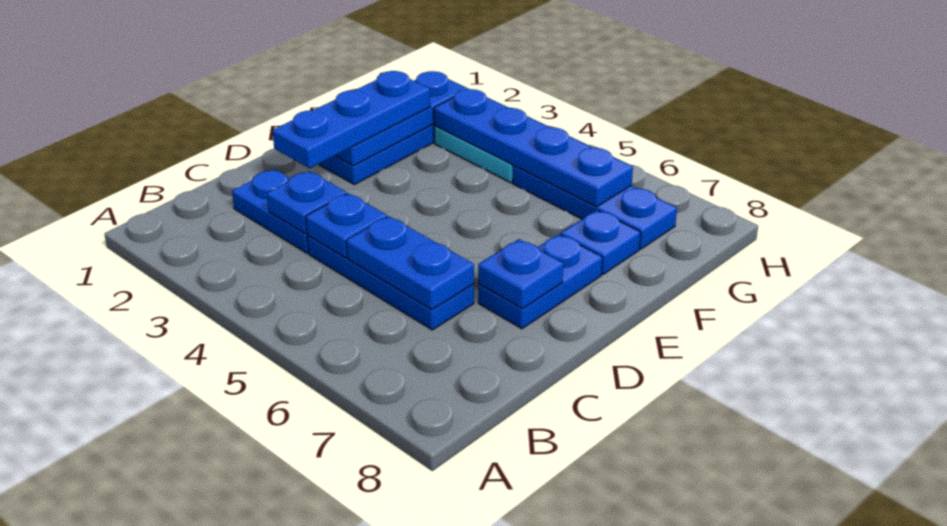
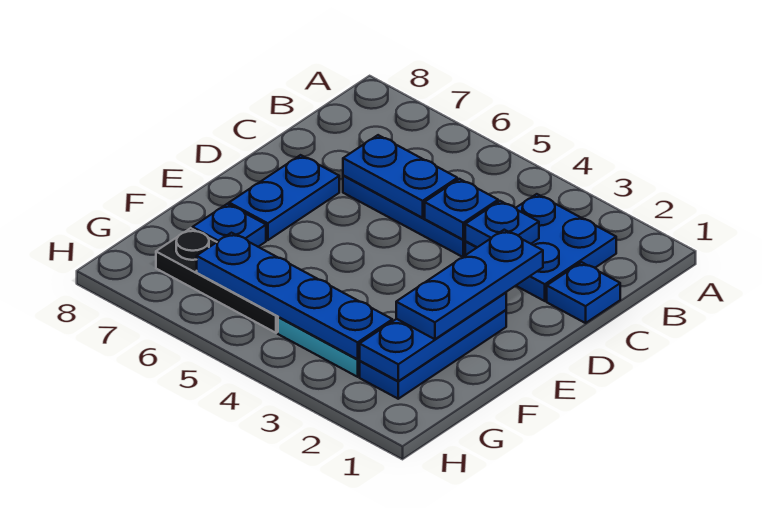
blue 1x2 plate [232,170,309,253] -> blue 2x2 plate [465,194,616,301]
blue 1x1 plate [478,239,563,309] -> blue 1x1 plate moved to [547,262,620,323]
blue 1x3 plate [513,166,677,249] -> black 1x3 plate [156,228,278,333]

